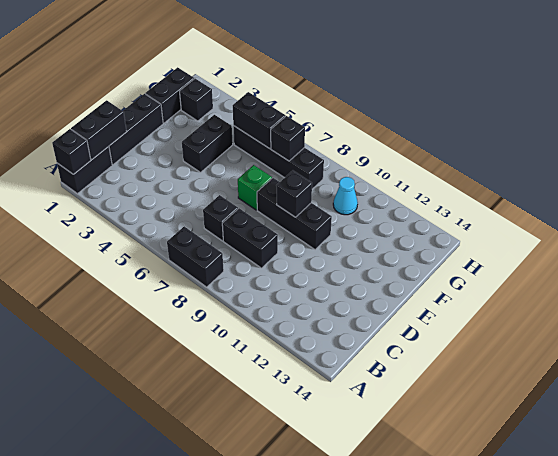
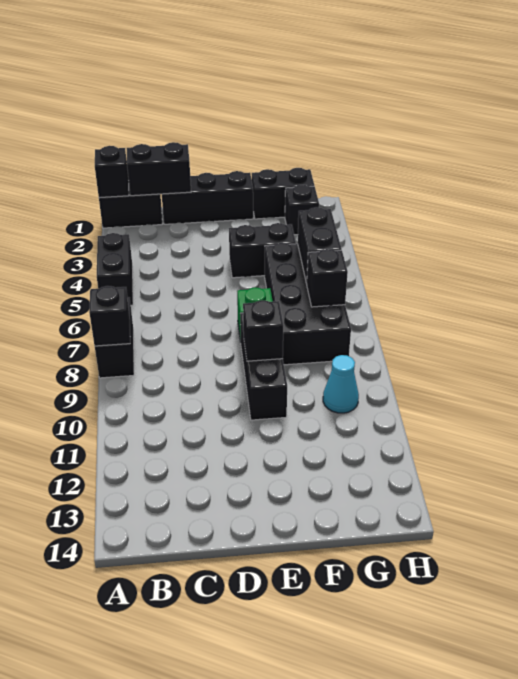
black 1x1 brick [203,195,238,241] -> black 1x1 brick moved to [89,286,130,346]
black 1x2 brick [222,208,278,268] -> black 1x2 brick moved to [97,233,133,305]
black 1x4 brick [233,126,324,189] -> black 2x4 brick [265,243,351,365]

